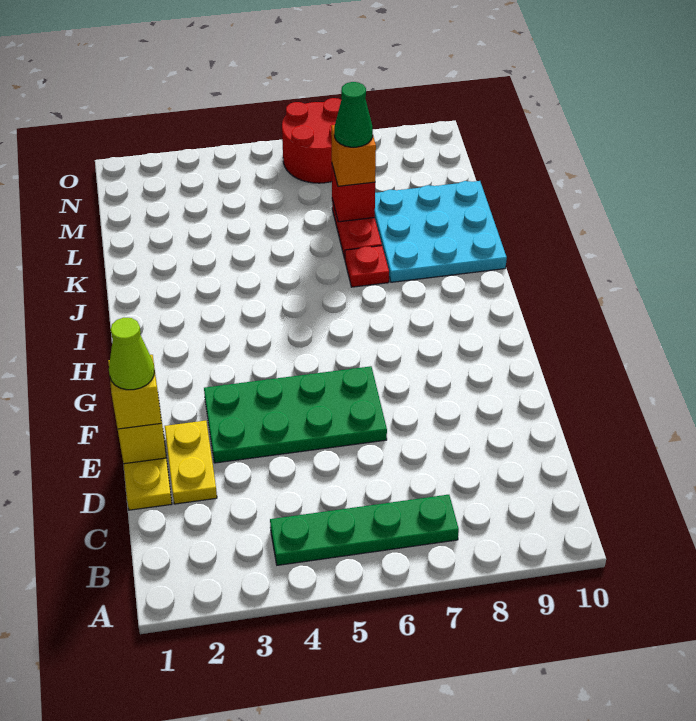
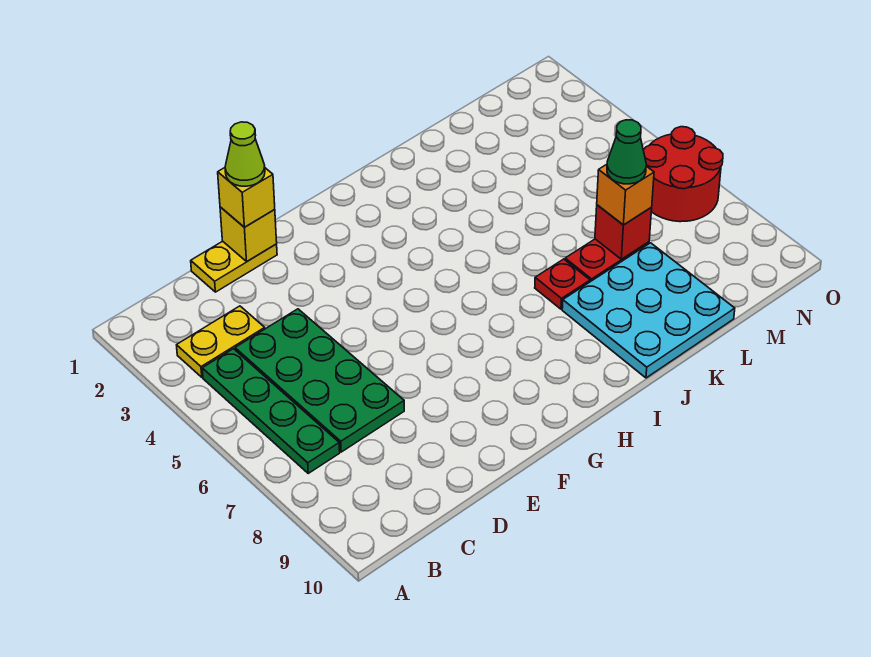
yellow 1x2 plate [165,421,217,504] -> yellow 1x2 plate moved to [177,306,265,377]
green 2x4 plate [204,366,387,463] -> green 2x4 plate moved to [235,309,404,452]

